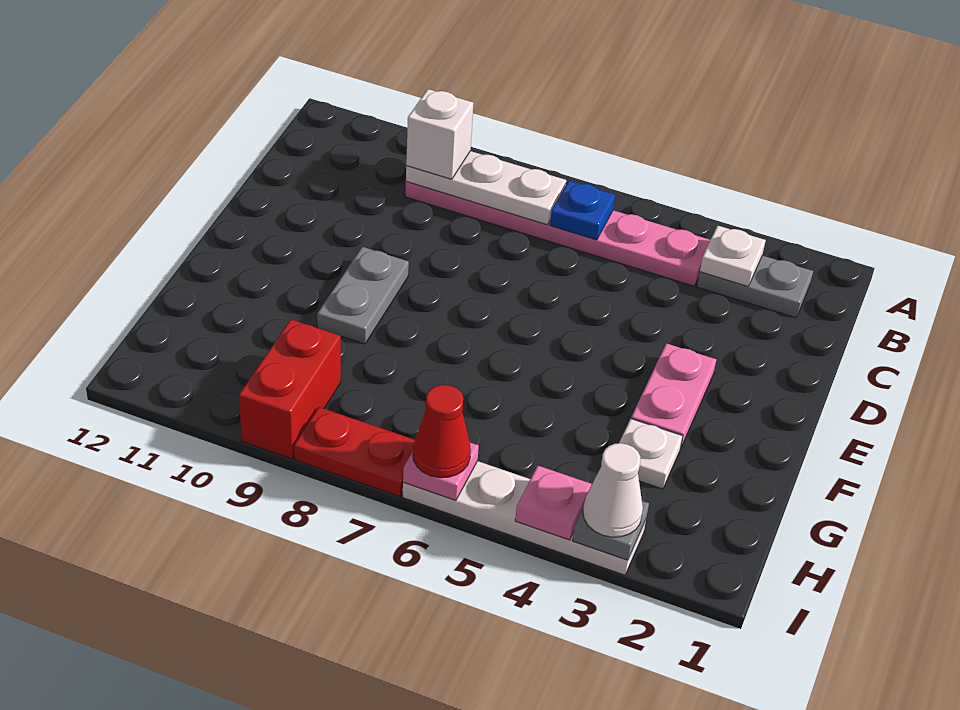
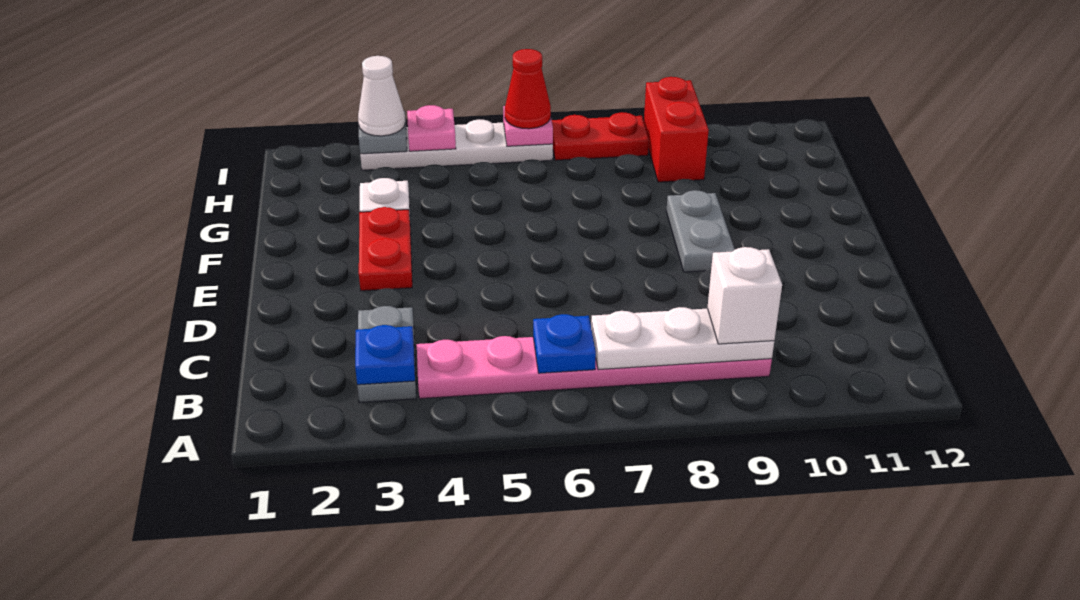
grey 1x2 plate [697,256,813,318] -> grey 1x2 plate turned to [357,306,416,402]
white 1x1 plate [700,226,766,286] -> blue 1x1 plate [355,325,415,385]
pink 1x2 plate [631,343,716,449] -> red 1x2 plate [359,207,412,291]

